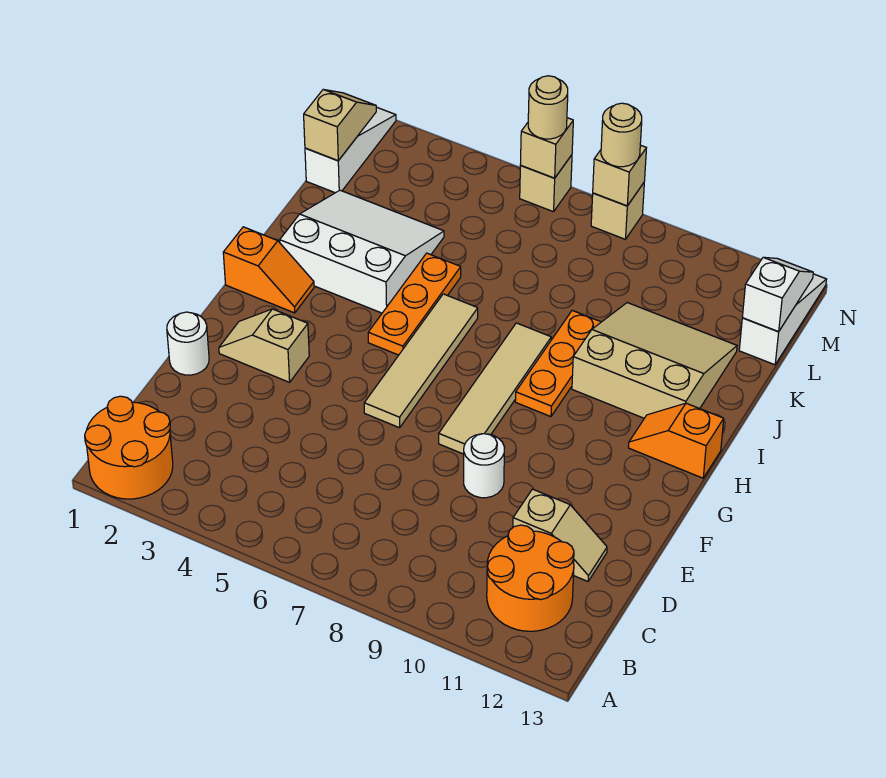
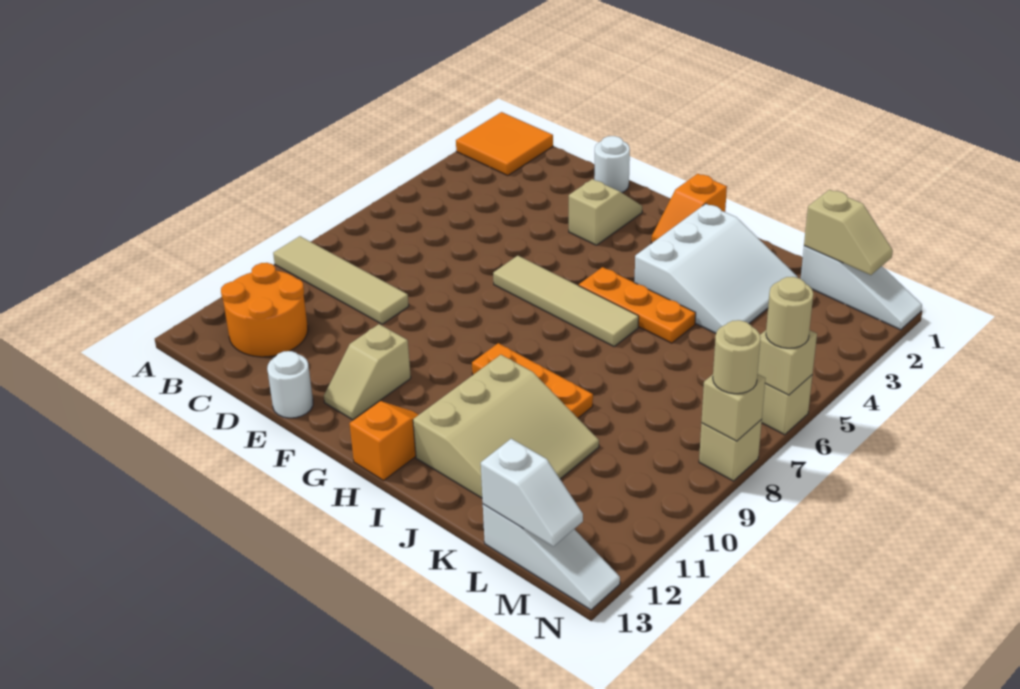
orange 2x2 round brick [85,396,173,499] -> orange 2x2 tile [456,112,553,175]
tan 1x2 slope [513,489,607,581] -> tan 1x2 slope moved to [324,324,411,420]
white 1x1 round brick [464,434,505,498] -> white 1x1 round brick moved to [267,351,313,418]
tan 1x4 tile [439,323,551,454] -> tan 1x4 tile moved to [273,236,409,324]

